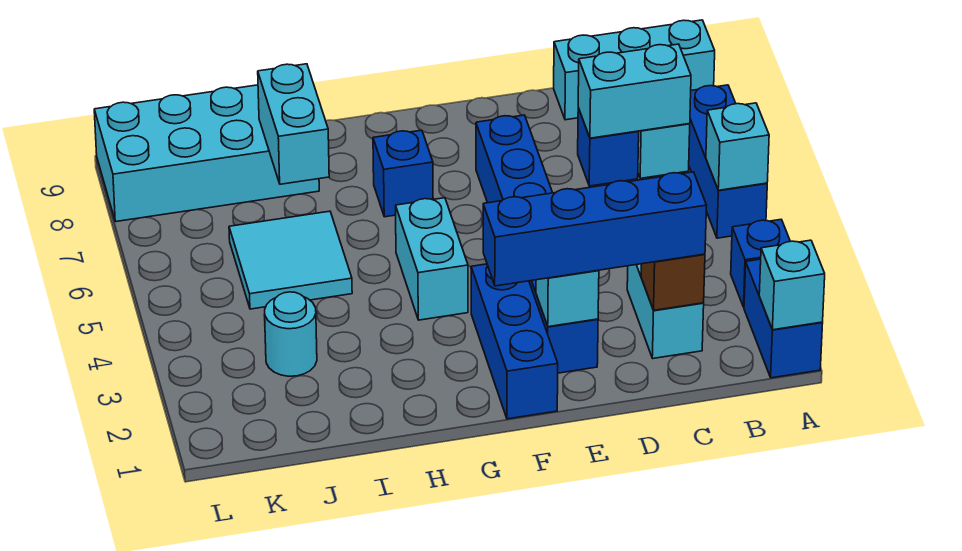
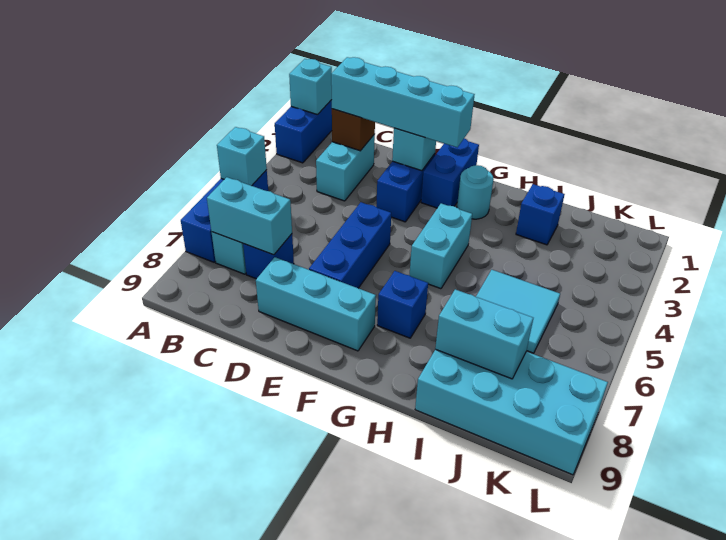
blue 1x1 brick [731,220,790,307] -> blue 1x1 brick moved to [516,184,565,245]
cyan 1x3 brick [554,20,715,120] -> cyan 1x3 brick moved to [256,257,376,351]
blue 1x4 brick [483,172,707,286] -> cyan 1x4 brick [331,57,475,147]
blue 1x3 brick [471,264,558,419] -> blue 1x2 brick [421,138,479,208]
cyan 1x2 brick [258,64,329,184] -> cyan 1x2 brick turned to [435,289,533,379]
cyan 1x1 round brick [264,292,317,376] -> cyan 1x1 round brick moved to [457,165,494,219]

